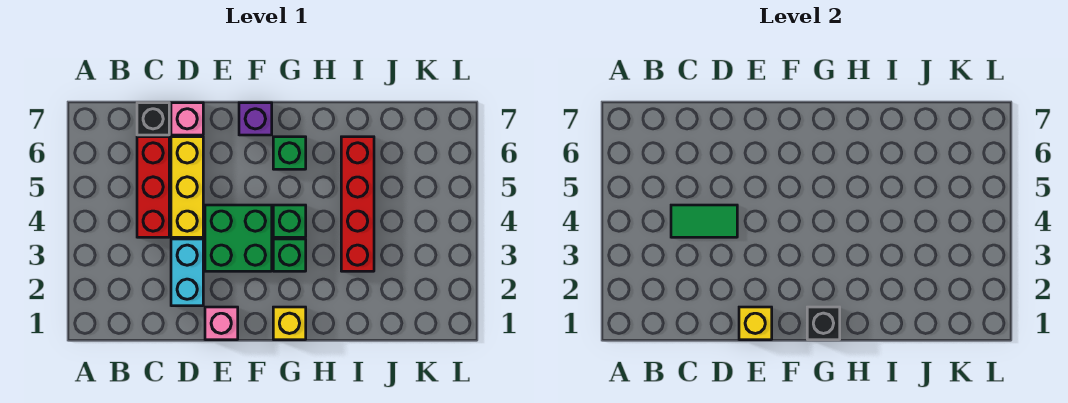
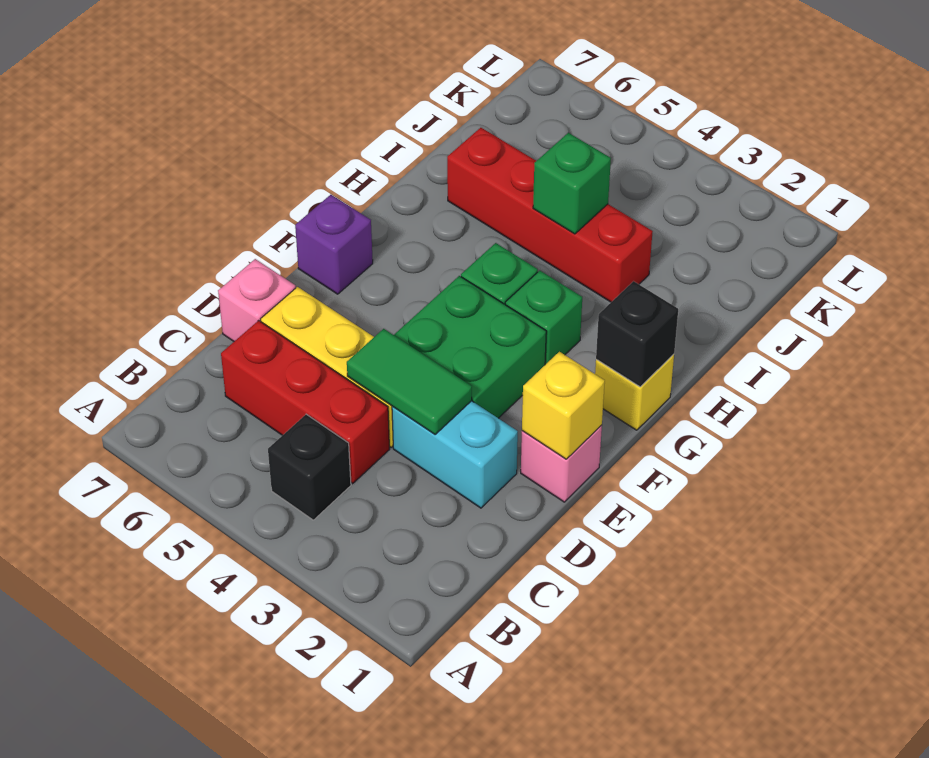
green 1x2 tile [671,205,737,237] -> green 1x2 tile turned to [347,329,472,434]
black 1x1 brick [137,103,169,135] -> black 1x1 brick moved to [268,414,351,520]
green 1x1 brick [273,137,306,169] -> green 1x1 brick moved to [533,133,611,234]

